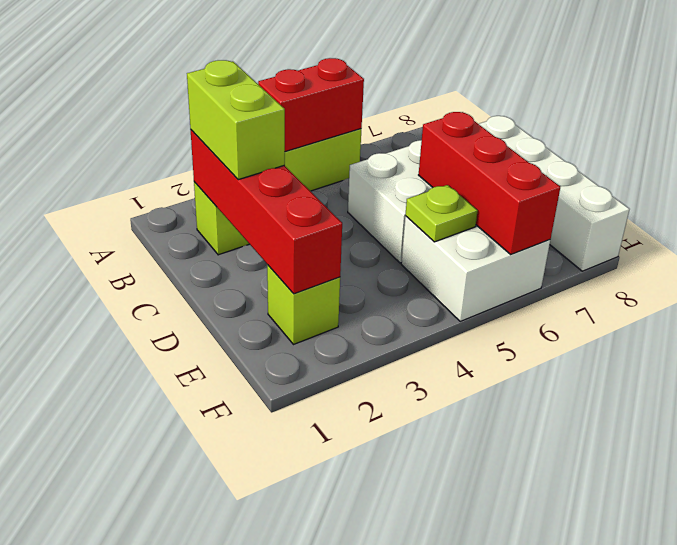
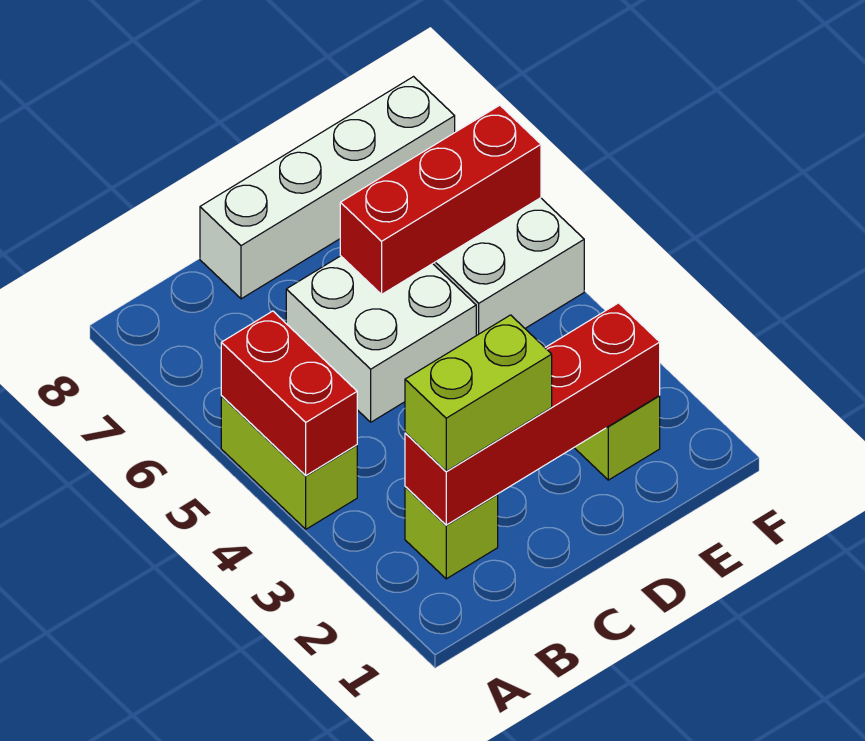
lime 1x1 plate [405,185,478,242] -> none

